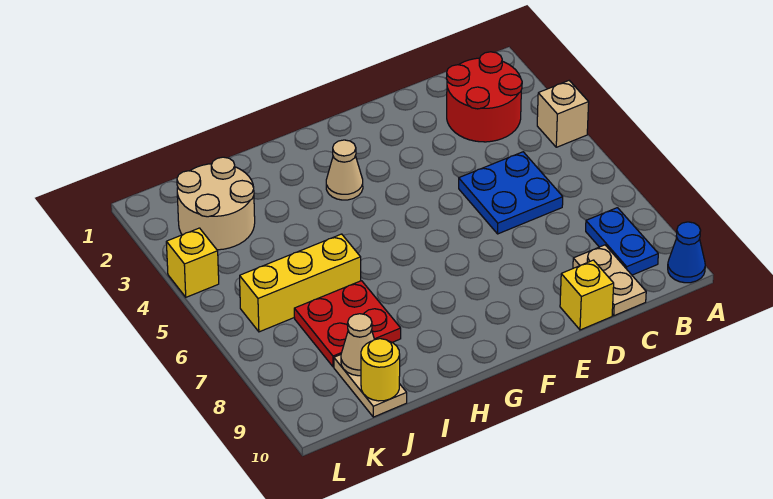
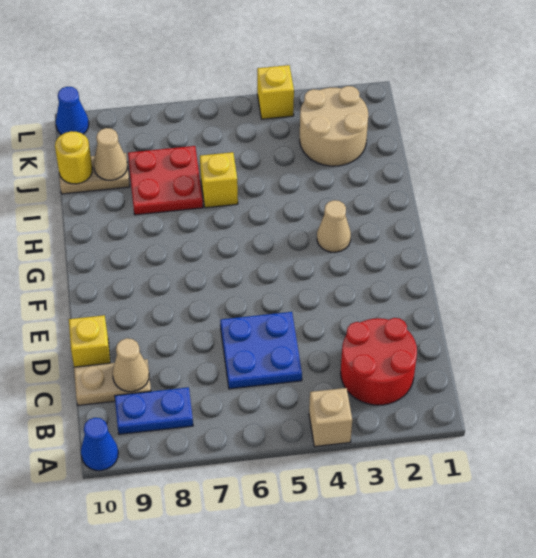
none -> tan 1x1 cone [113,338,149,392]
yellow 1x3 brick [240,234,361,332] -> yellow 1x1 brick [200,152,238,208]
none -> blue 1x1 cone [56,87,89,135]

